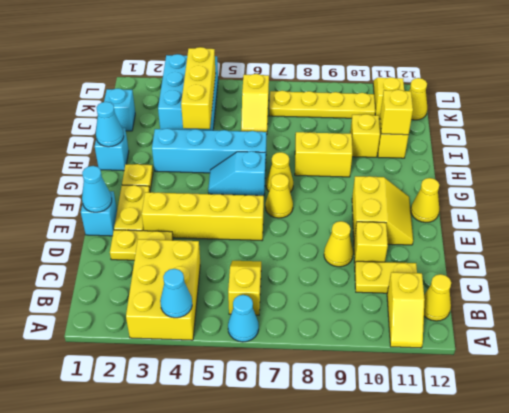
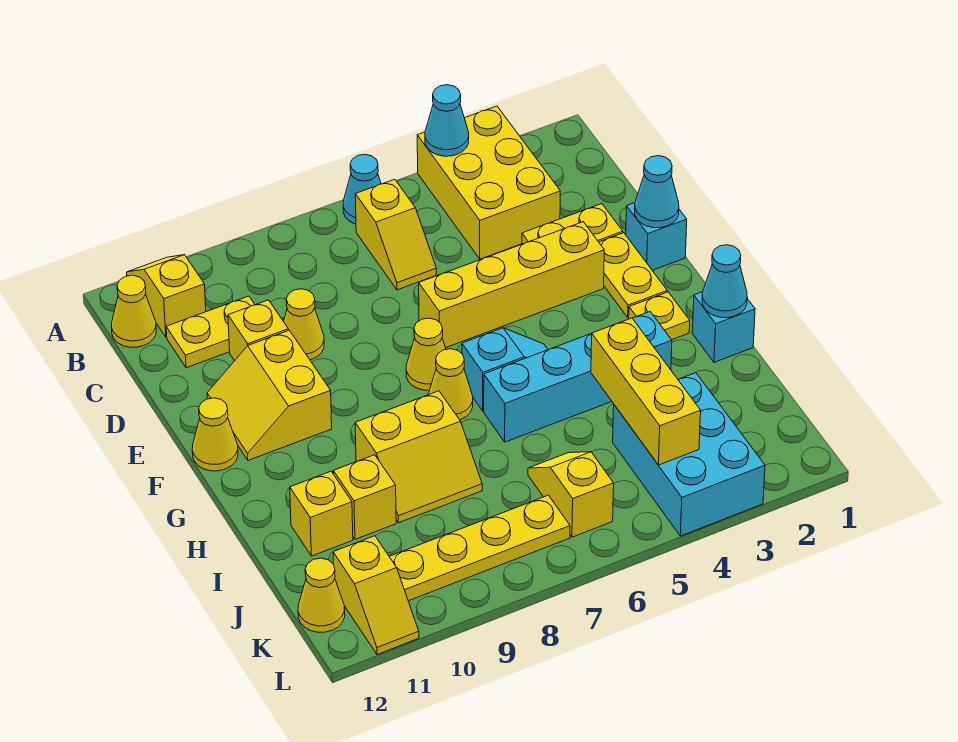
yellow 1x1 brick [380,90,413,135] -> none
cyan 1x1 brick [104,88,135,131] -> none

